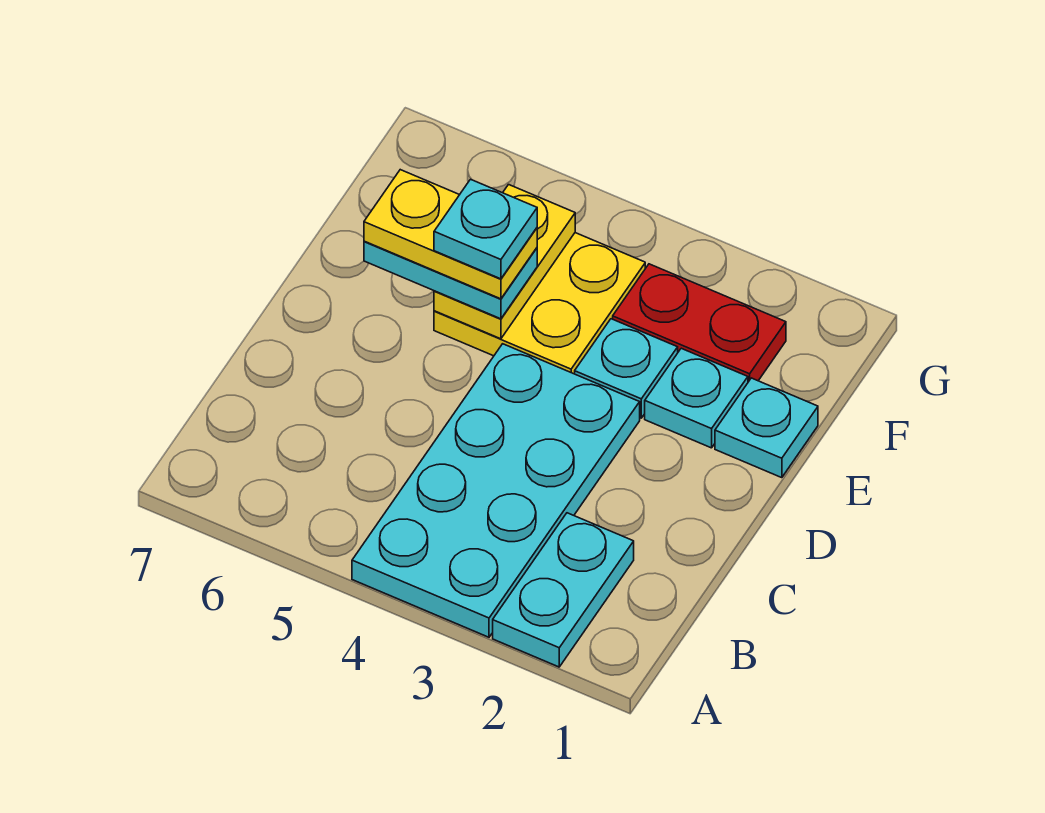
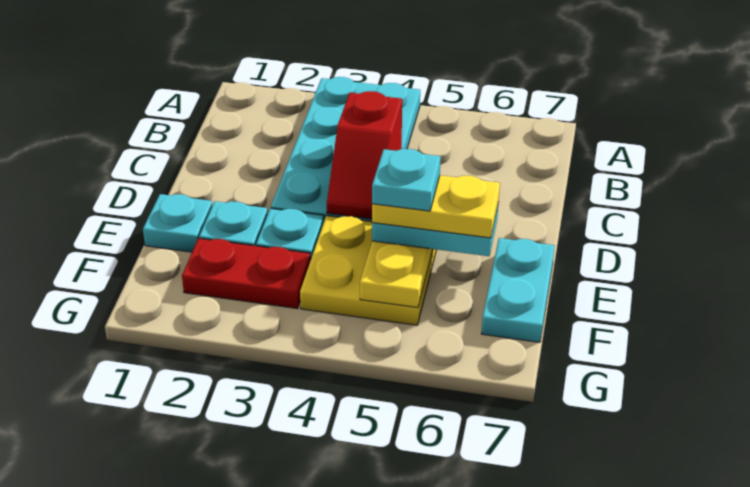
cyan 1x2 plate [493,513,634,667] -> cyan 1x2 plate moved to [481,238,555,342]
none -> red 1x2 slope [327,91,402,219]

